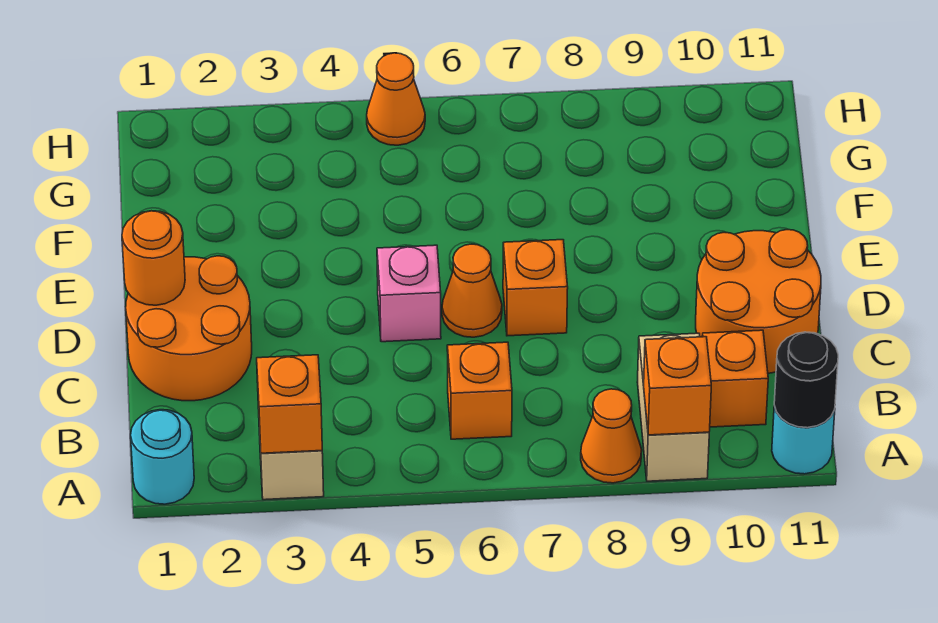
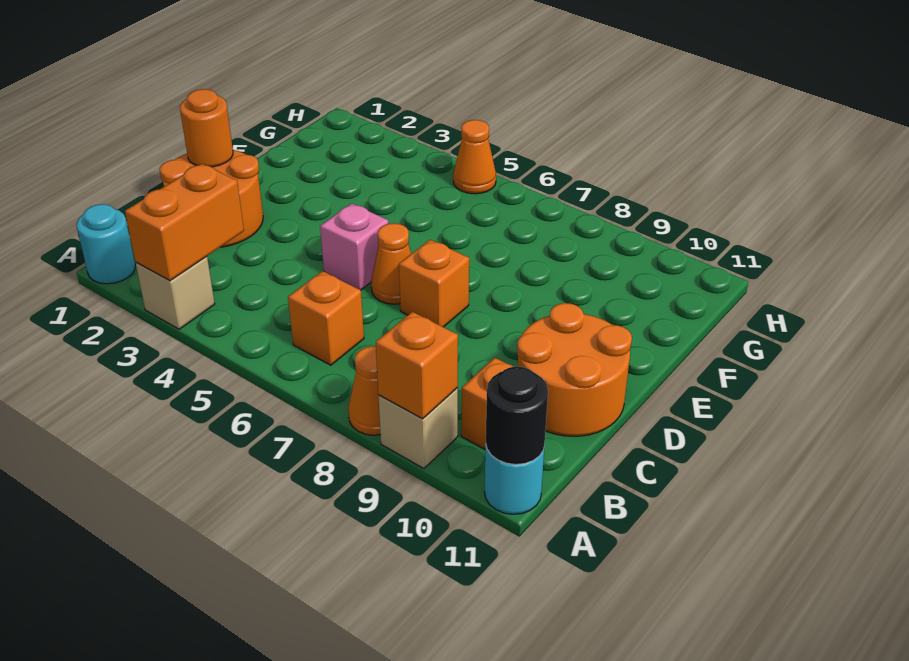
orange 1x1 brick [257,355,322,453] -> orange 1x2 brick [125,164,244,281]
tan 1x2 brick [637,333,709,481] -> tan 1x1 brick [378,388,458,469]

